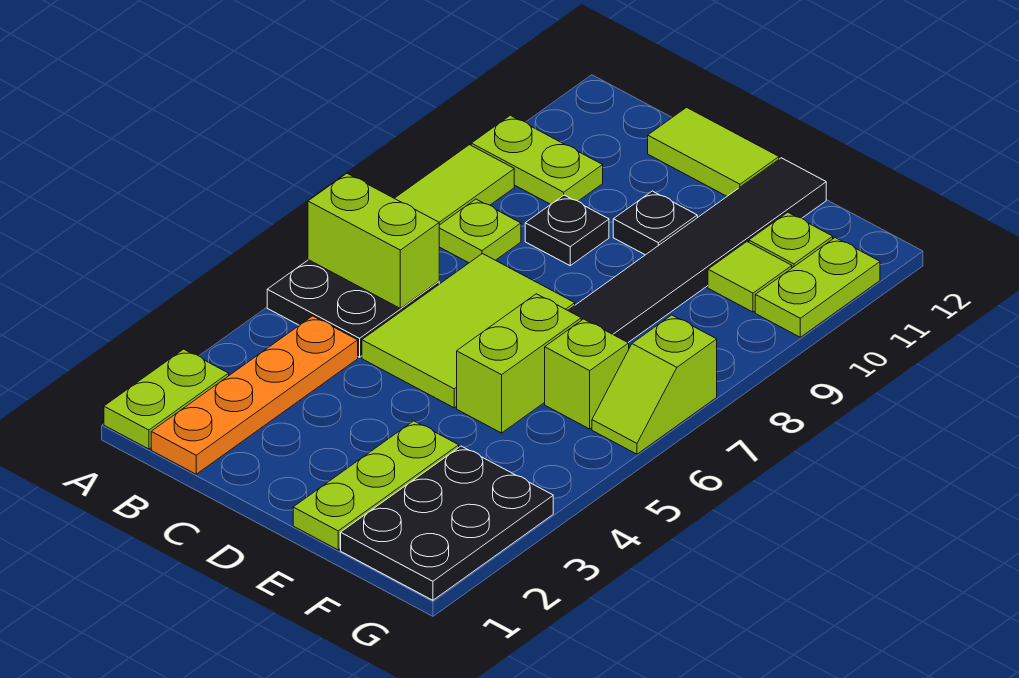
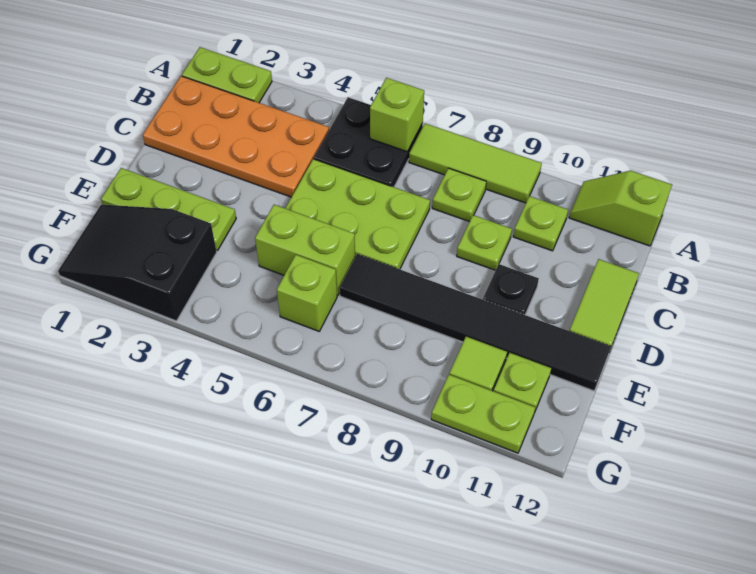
lime 1x2 brick [308,174,439,308] -> lime 1x1 brick [370,78,424,152]
lime 1x2 plate [471,115,603,204] -> lime 1x1 plate [513,196,568,251]
orange 1x4 plate [151,316,358,474] -> orange 2x4 plate [143,76,329,197]
lime 2x3 tile [362,254,575,408] -> lime 2x3 plate [285,159,430,269]
black 1x1 plate [525,195,609,266] -> lime 1x1 plate [457,215,512,270]
black 2x3 plate [341,446,553,600] -> black 2x3 slope [58,205,217,321]
lime 1x2 slope [592,315,717,454] -> lime 1x2 slope moved to [569,171,672,246]

